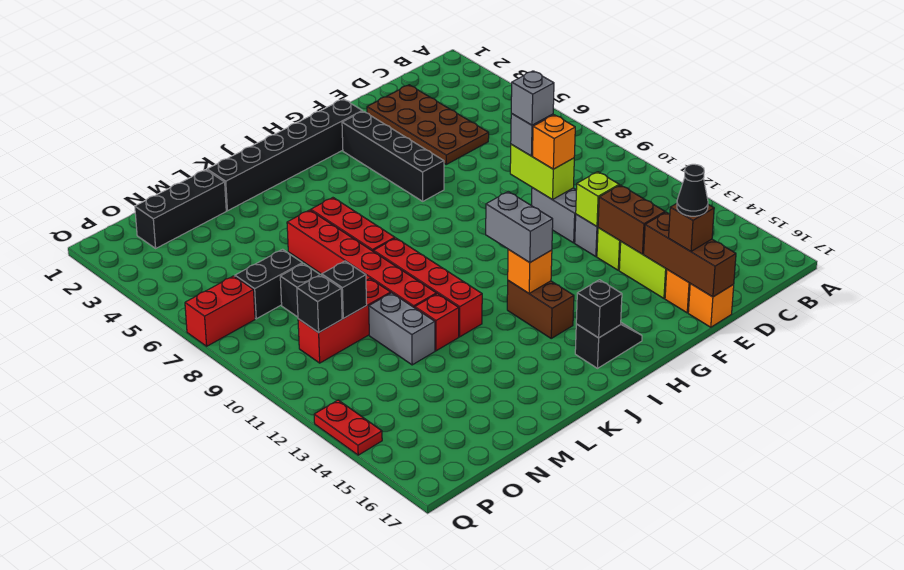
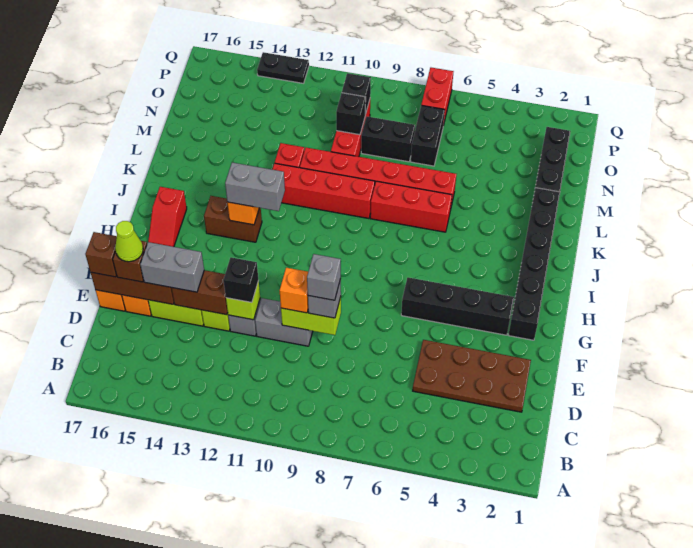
black 1x1 cone [677,164,708,216] -> lime 1x1 cone [115,221,143,262]
none -> brown 1x1 brick [85,232,117,277]
black 1x2 slope [575,323,642,368] -> red 1x2 slope [148,187,187,247]
black 1x1 brick [576,280,622,338] -> black 1x1 brick moved to [223,257,259,303]
grey 1x2 brick [369,293,435,365] -> grey 1x2 brick moved to [140,242,204,292]
red 1x2 plate [314,400,382,455] -> black 1x2 plate [257,52,309,83]

